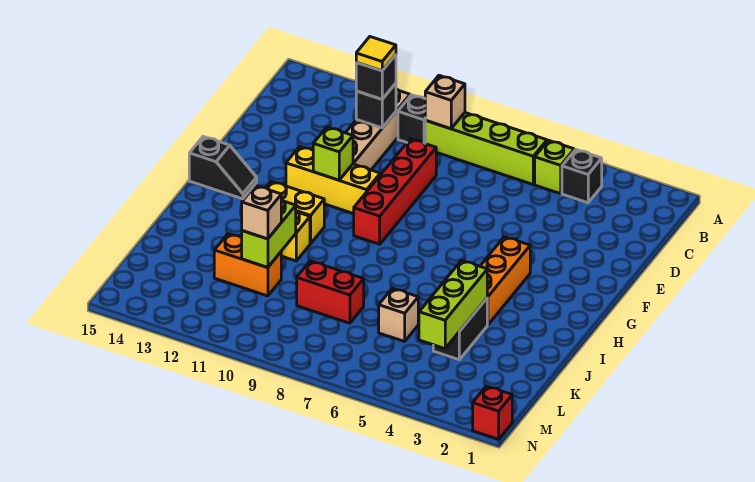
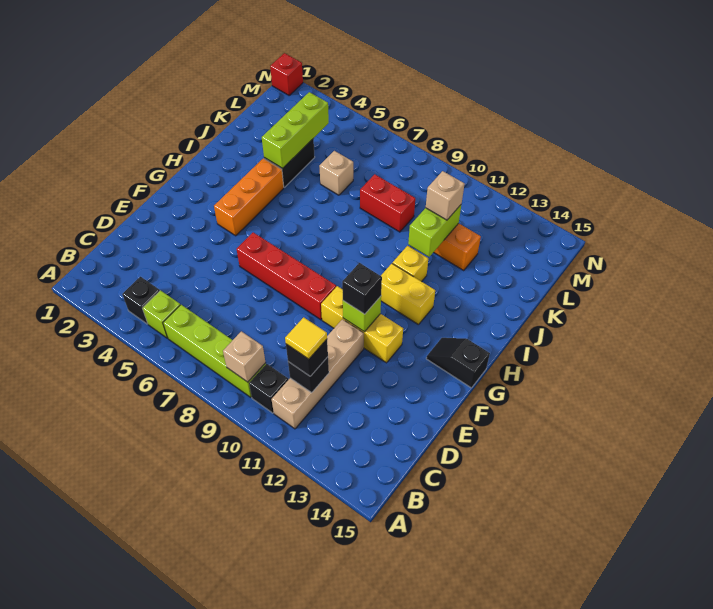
red 1x4 brick [354,139,436,244] -> red 1x4 brick turned to [237,232,336,320]
none -> black 1x1 brick [342,263,382,314]

